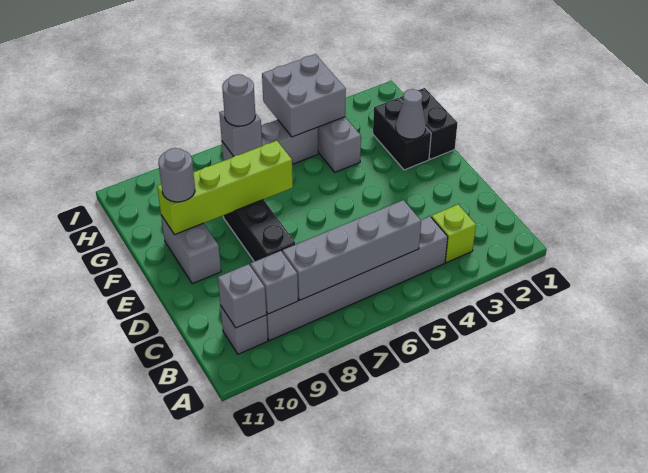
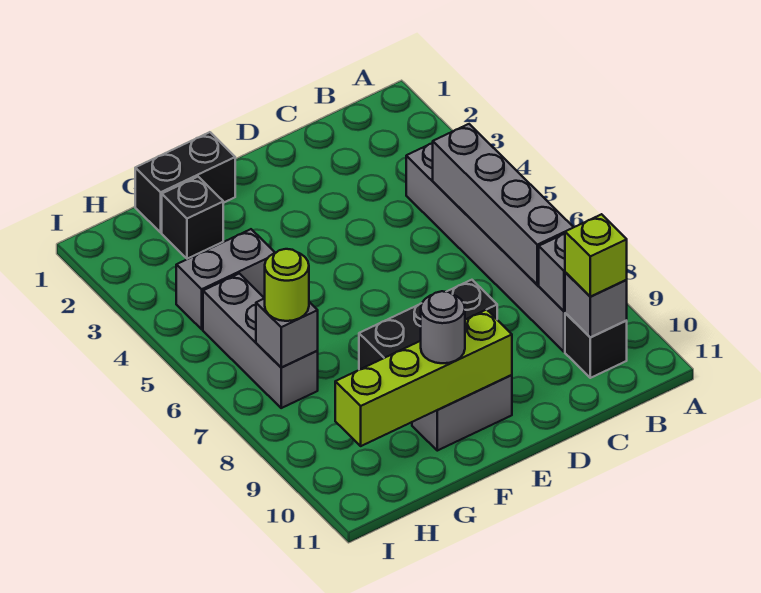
lime 1x1 brick [431,205,476,263] -> lime 1x1 brick moved to [565,214,627,297]
grey 1x1 brick [220,305,268,354] -> black 1x1 brick [565,313,627,378]
black 1x2 brick [373,98,431,170] -> black 1x1 brick [162,177,223,259]
grey 1x1 cone [396,89,426,139] -> none
lime 1x4 brick [157,141,293,235] -> lime 1x4 brick turned to [335,310,512,446]
grey 2x2 brick [262,54,346,137] -> none
grey 1x1 round brick [222,74,255,126] -> lime 1x1 round brick [265,249,309,321]

